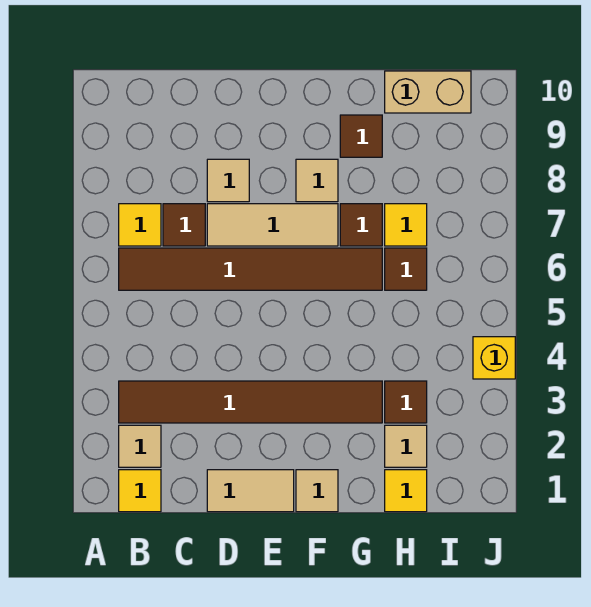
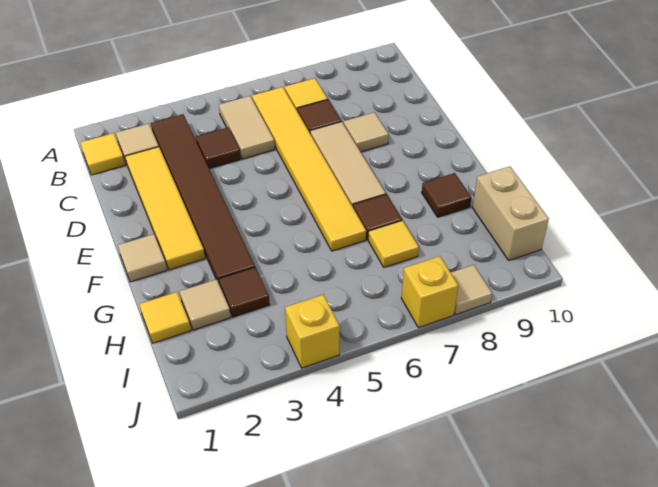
brown 1x6 tile [119,248,382,290] -> yellow 1x6 tile [252,87,366,251]
none -> yellow 1x4 tile [125,147,205,270]
tan 1x2 tile [207,470,294,512] -> tan 1x2 tile moved to [219,96,275,159]
tan 1x1 tile [296,159,338,202] -> tan 1x1 tile moved to [451,265,492,315]
brown 1x1 tile [385,248,427,290] -> brown 1x1 tile moved to [196,128,241,169]
none -> yellow 1x1 brick [401,256,458,328]

